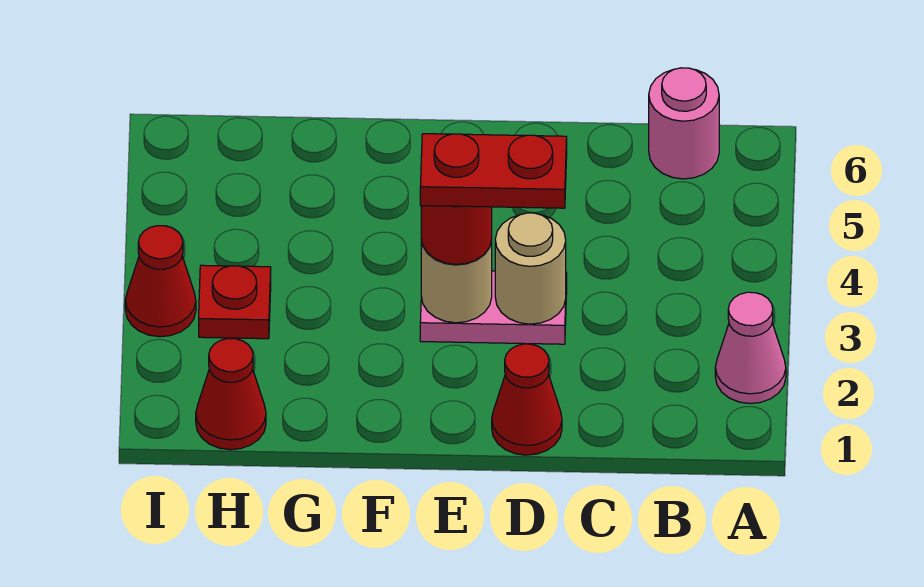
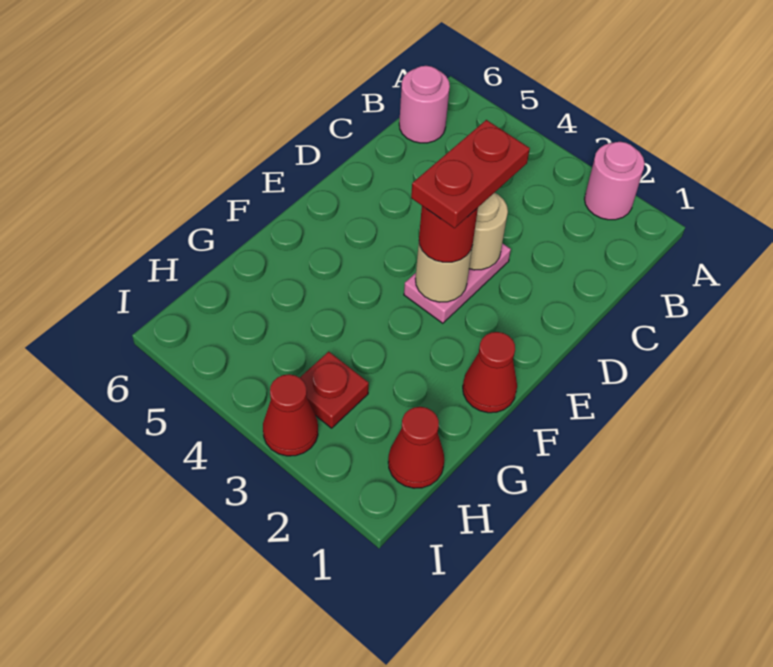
pink 1x1 cone [715,292,786,404] -> pink 1x1 round brick [585,142,645,220]
red 1x1 cone [492,344,562,455] -> red 1x1 cone moved to [463,332,517,413]

